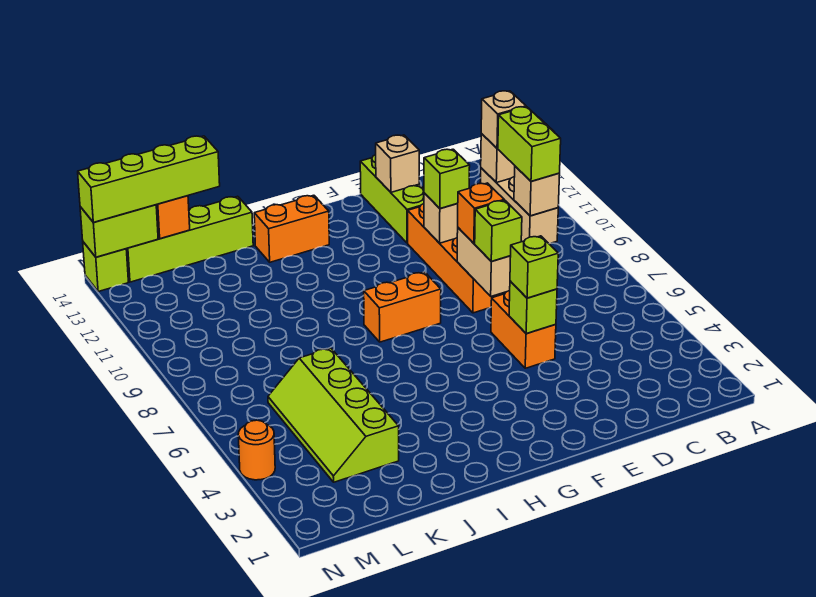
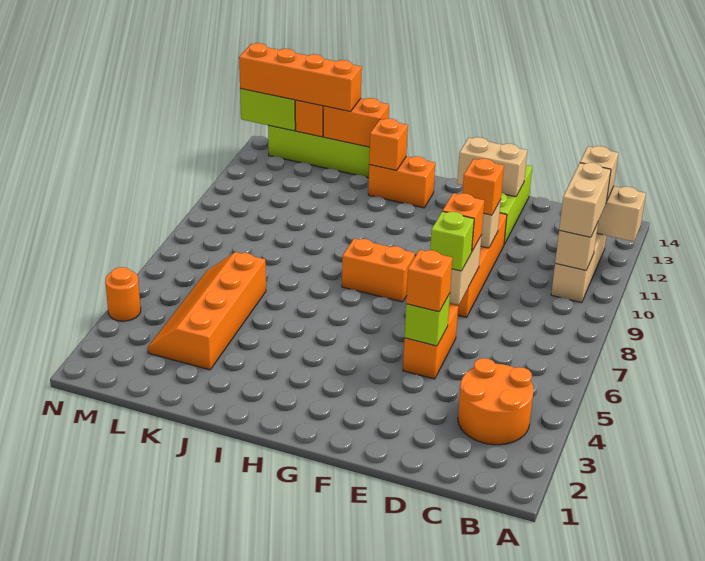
none -> orange 2x2 round brick [458,358,534,445]
lime 1x2 brick [498,107,561,181] -> tan 1x2 brick [559,163,611,237]
lime 1x1 brick [510,236,558,298] -> orange 1x1 brick [406,250,453,312]
lime 1x1 brick [424,149,470,209] -> orange 1x1 brick [462,159,504,215]
tan 1x1 brick [376,135,419,192] -> tan 1x2 brick [457,137,527,197]
none -> orange 1x1 brick [369,119,408,171]
none -> orange 1x2 brick [323,98,389,147]
lime 2x4 slope [268,348,399,482] -> orange 2x4 slope [148,252,266,370]
lime 1x4 brick [78,136,220,222] -> orange 1x4 brick [239,43,362,112]
lime 1x1 brick [83,242,128,291] -> none

